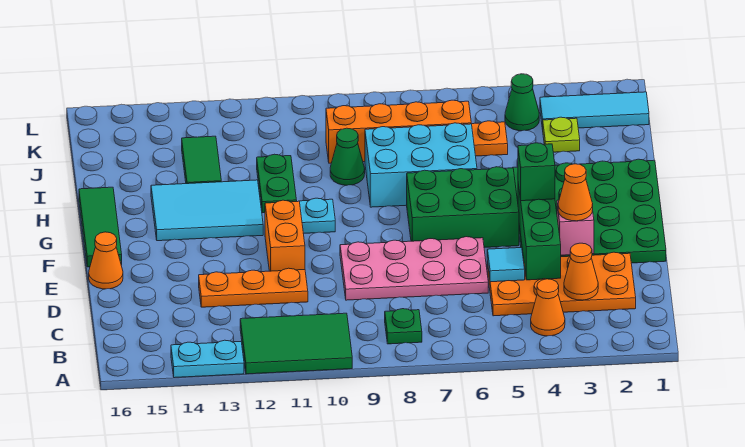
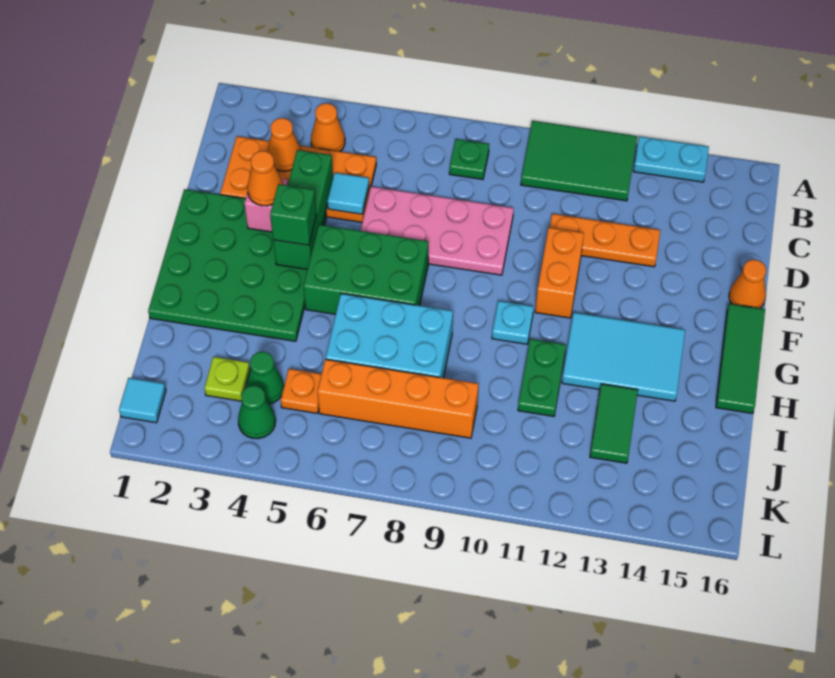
green 1x1 cone [330,128,365,185] -> green 1x1 cone moved to [247,352,284,404]
cyan 1x3 tile [540,92,649,129] -> cyan 1x1 tile [119,378,166,423]

